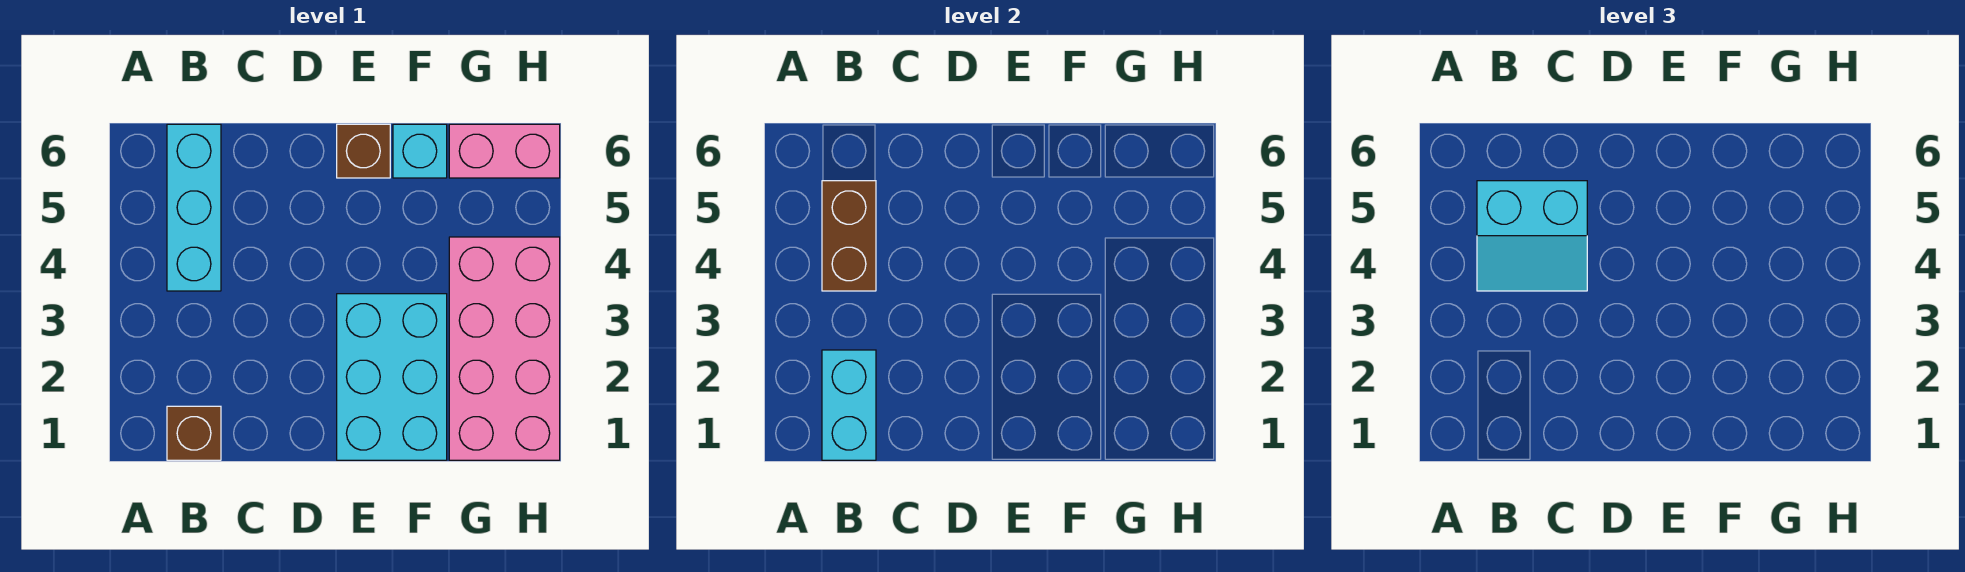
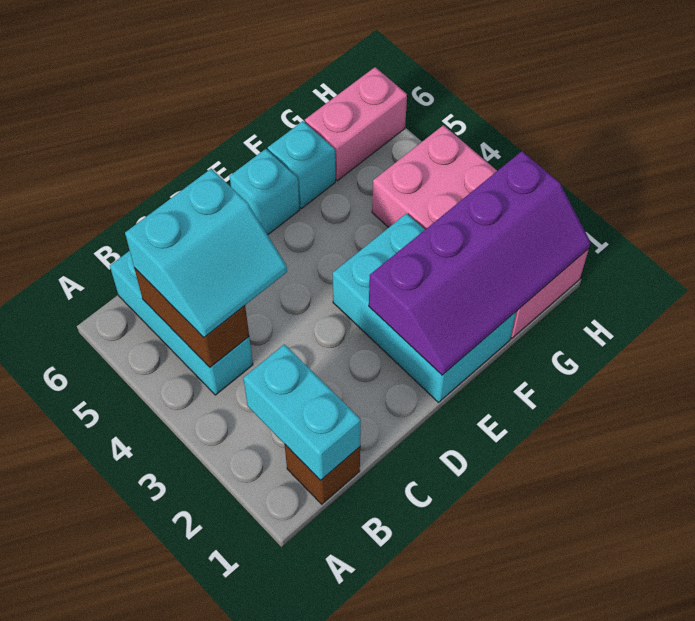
none -> purple 2x4 slope [369,151,591,375]
brown 1x1 brick [337,124,390,178] -> cyan 1x1 brick [230,149,299,235]

